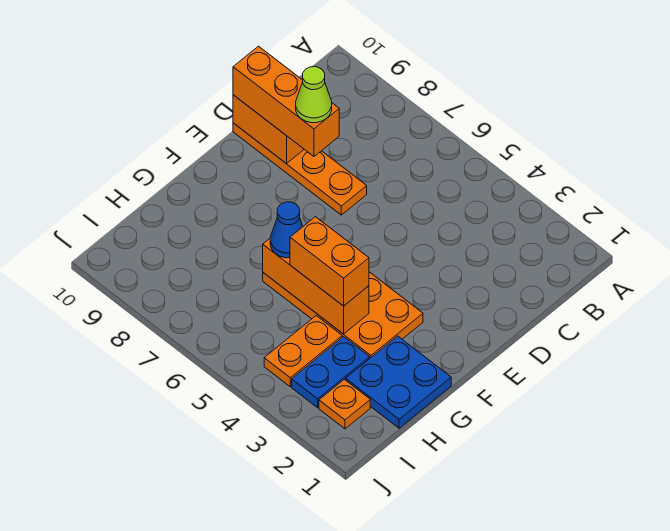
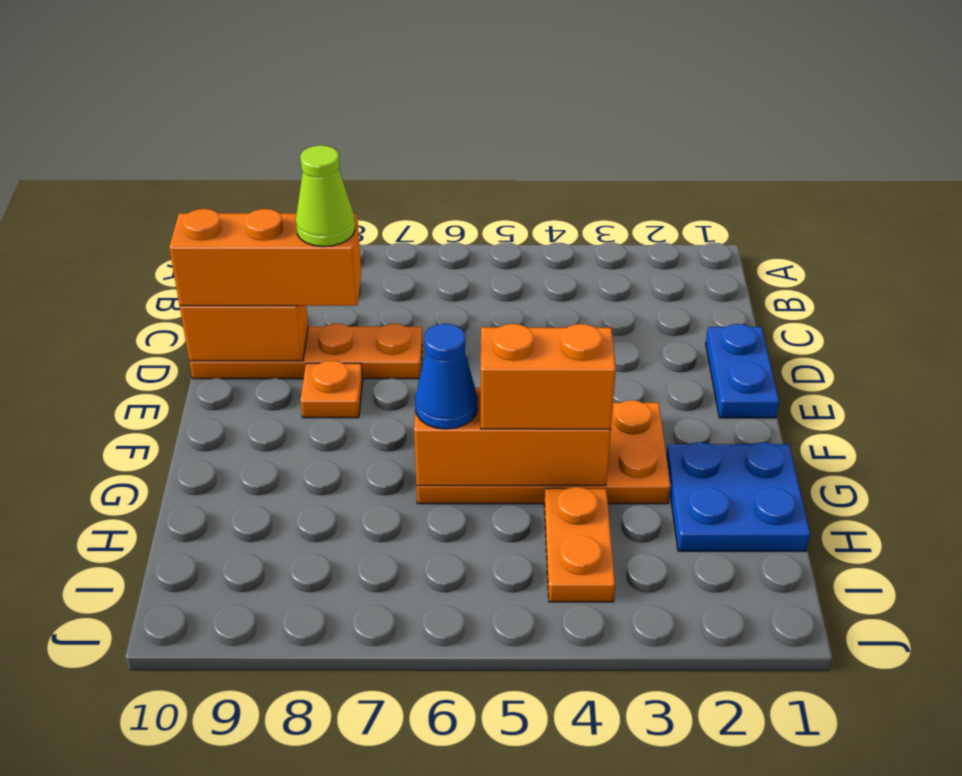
blue 1x2 plate [292,337,370,408] -> blue 1x2 plate moved to [706,324,779,418]
orange 1x1 plate [319,379,370,429] -> orange 1x1 plate moved to [300,361,363,418]

